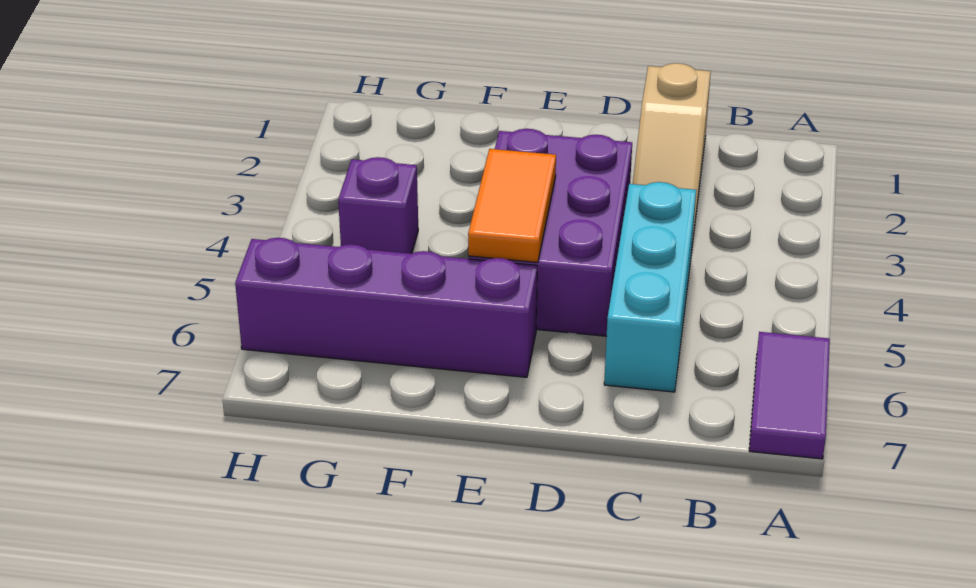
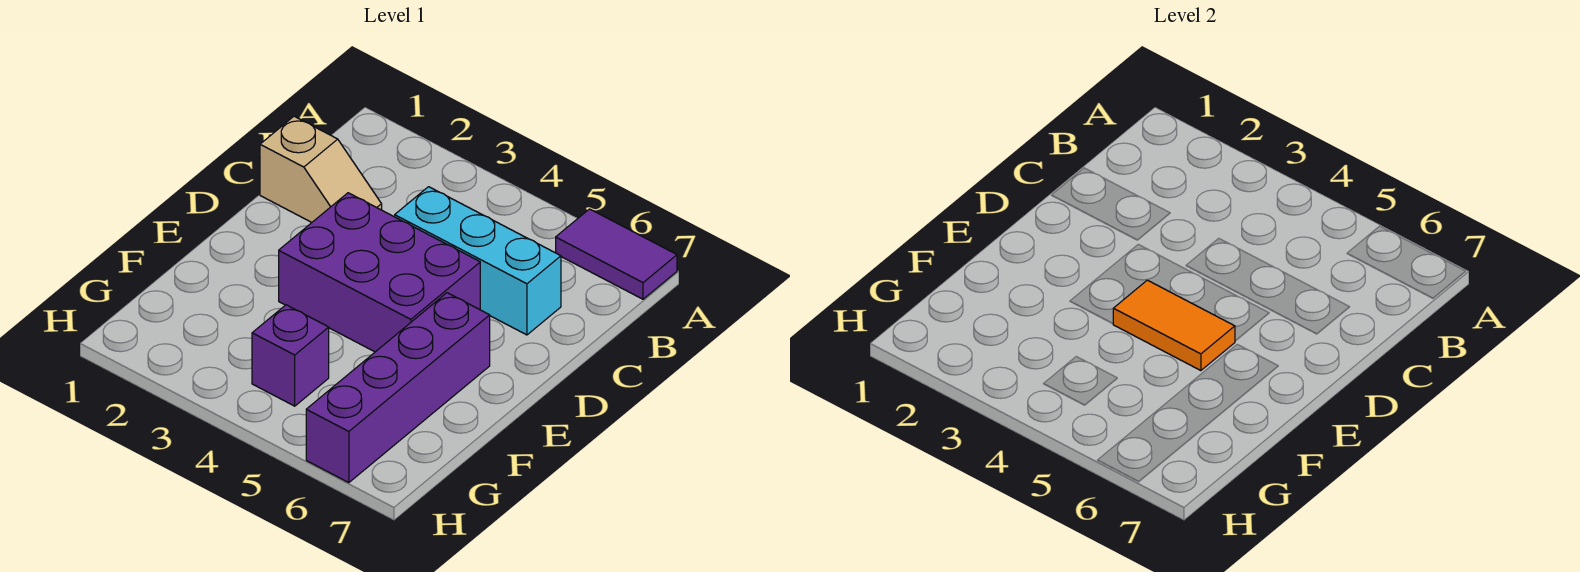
tan 1x3 slope [633,63,711,245] -> tan 1x2 slope [260,116,382,222]

